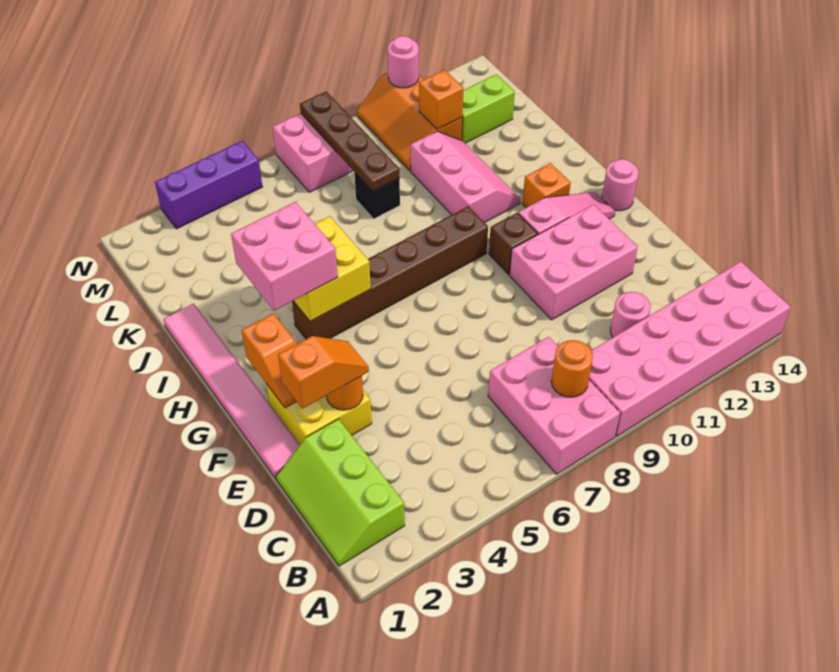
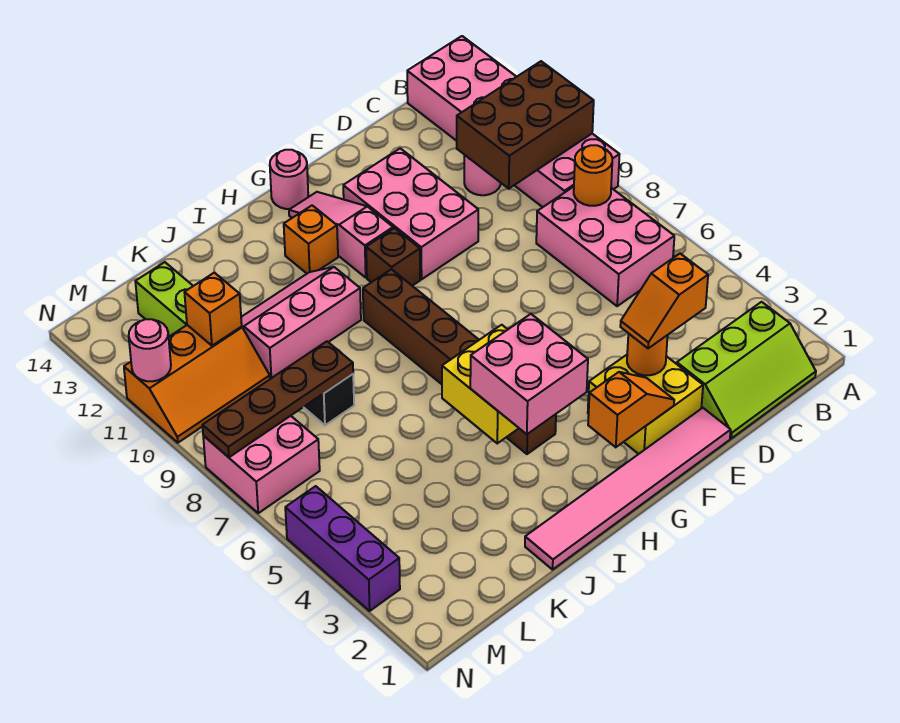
pink 2x3 brick [488,337,620,474] -> pink 2x3 brick turned to [536,187,674,306]
none -> brown 2x3 brick [457,61,594,188]
orange 1x2 slope [278,336,369,409] -> orange 1x2 slope turned to [620,254,708,348]

